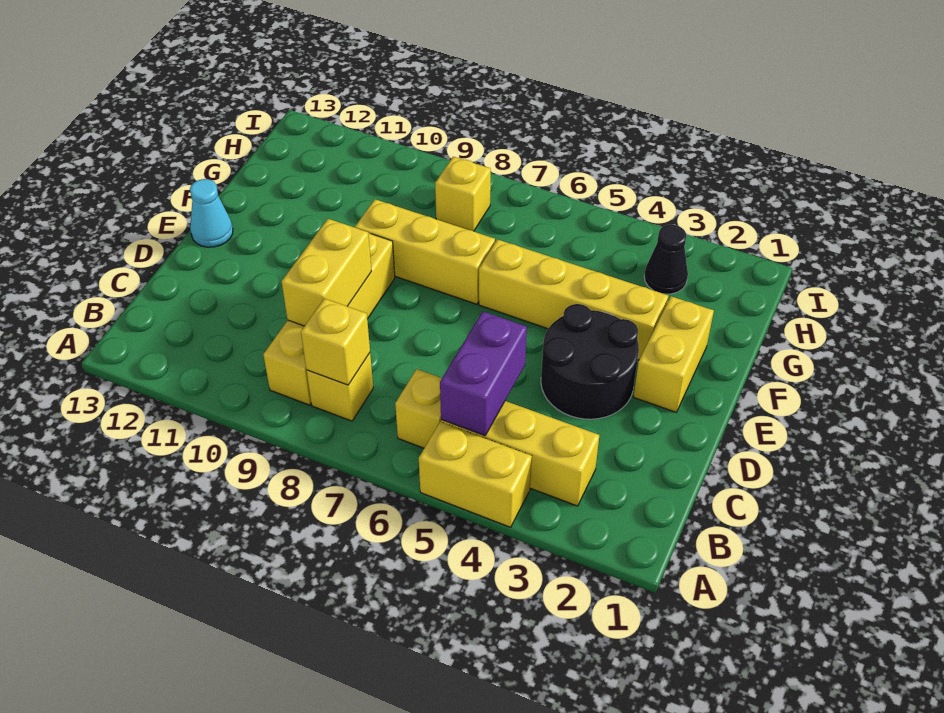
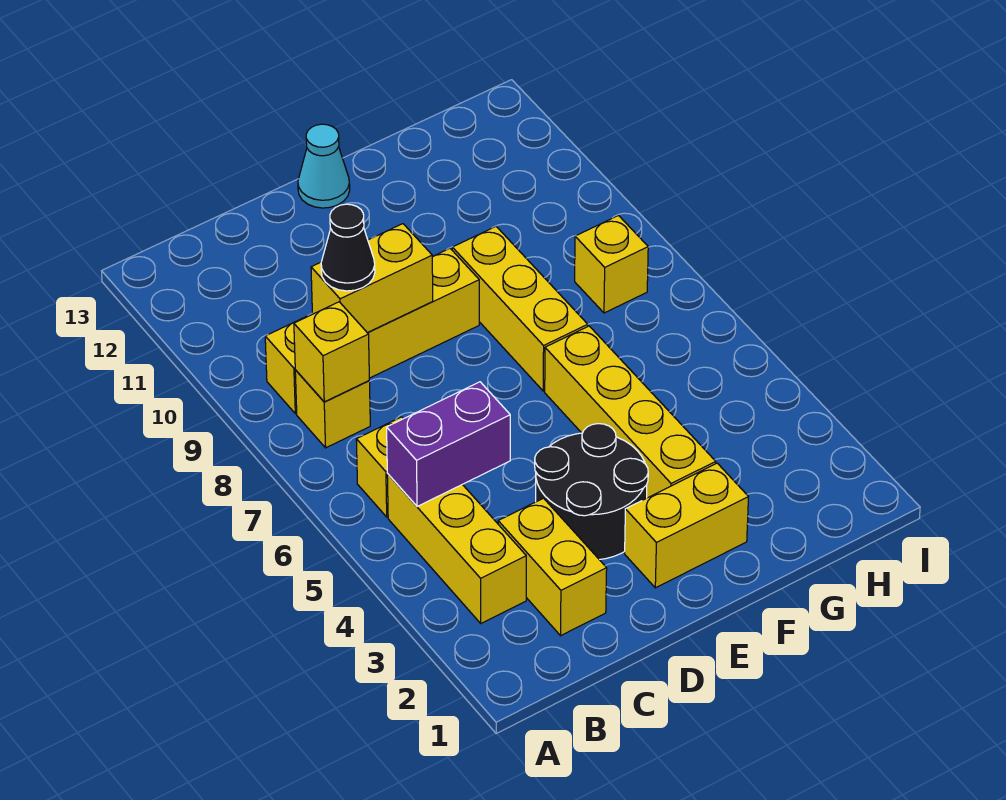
yellow 1x2 brick [419,422,532,527] -> yellow 1x2 brick moved to [498,498,607,636]
black 1x1 cone [644,225,688,294] -> black 1x1 cone moved to [321,204,375,291]

